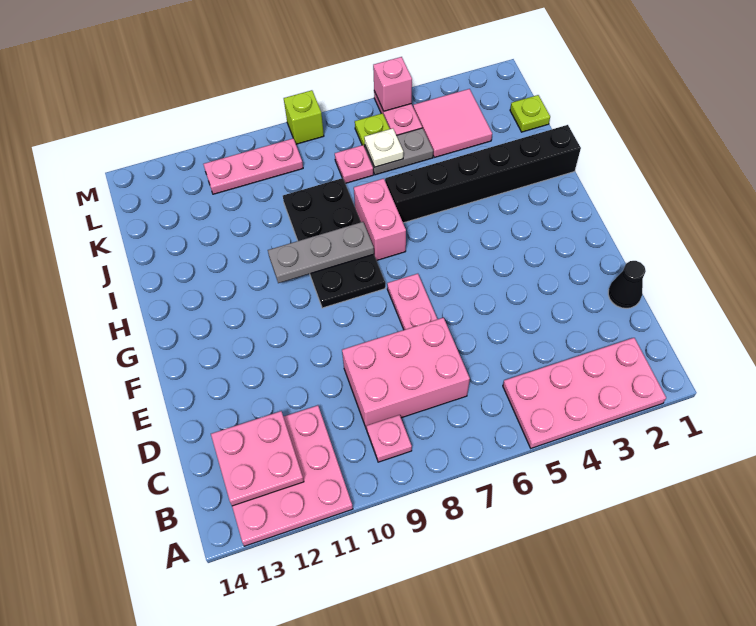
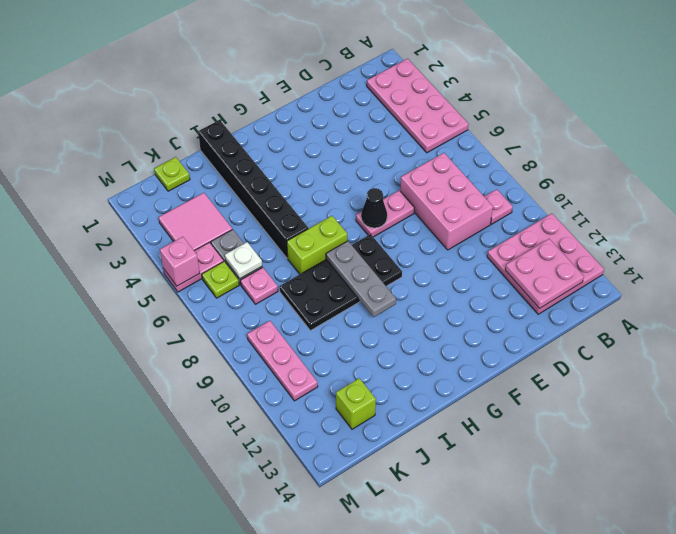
black 1x1 cone [608,261,646,308] -> black 1x1 cone moved to [361,188,387,228]
pink 1x2 brick [354,179,406,261] -> lime 1x2 brick [287,216,347,274]
lime 1x1 brick [284,90,324,144] -> lime 1x1 brick moved to [336,378,376,429]

